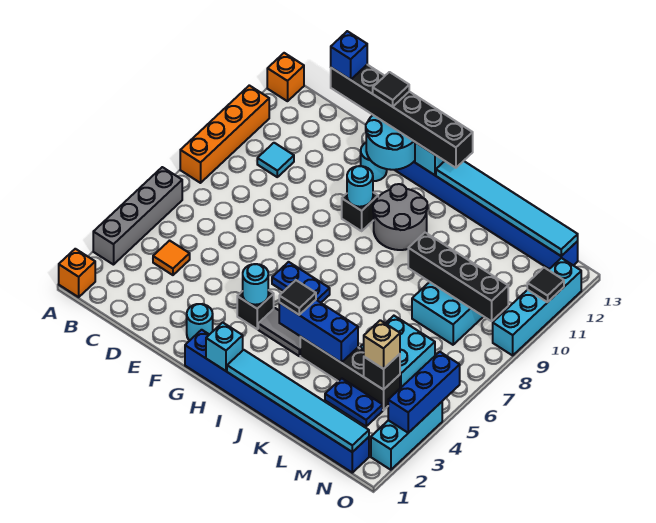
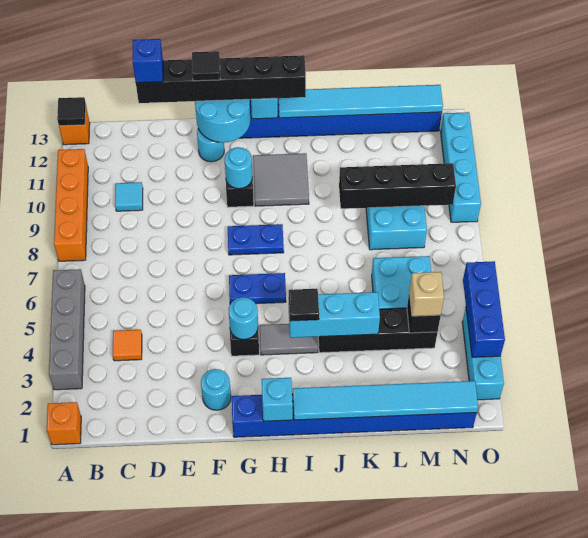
grey 2x2 round brick [373,184,428,250] -> grey 2x2 tile [253,153,309,206]
blue 1x3 brick [279,300,358,363] -> cyan 1x3 brick [289,292,380,338]
blue 1x2 plate [325,378,383,426] -> blue 1x2 plate moved to [228,224,284,255]
black 1x1 tile [527,268,564,302] -> black 1x1 tile moved to [57,97,86,126]

